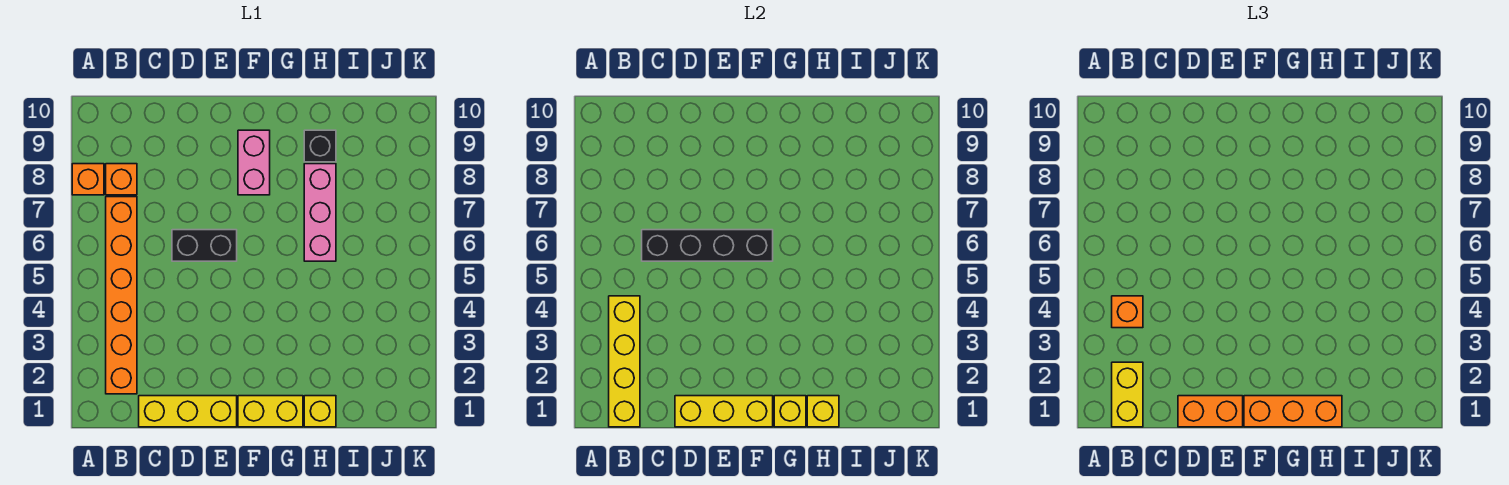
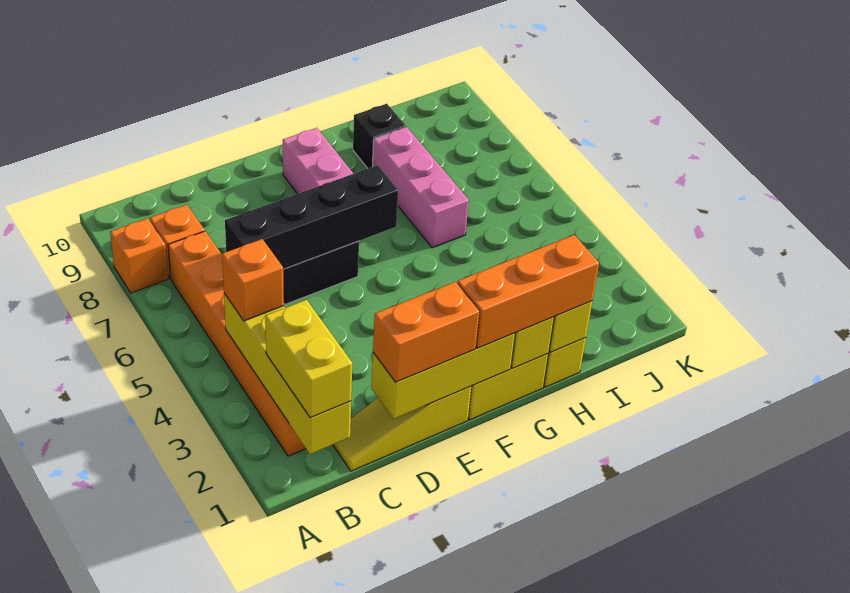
yellow 1x3 brick [139,396,237,427] -> yellow 1x3 slope [333,386,471,471]

